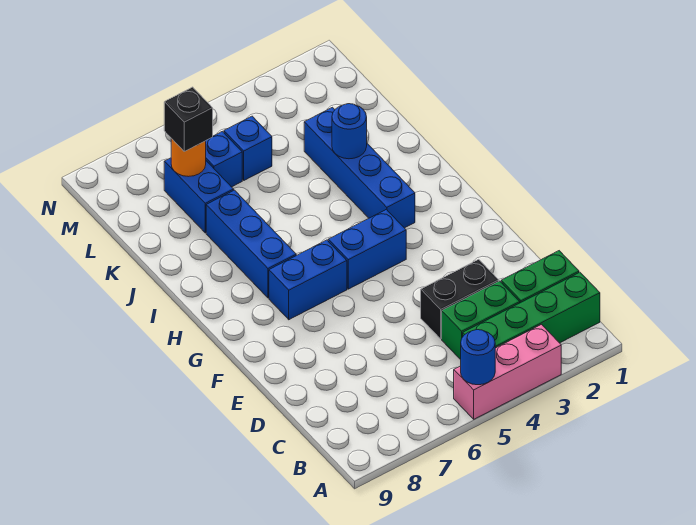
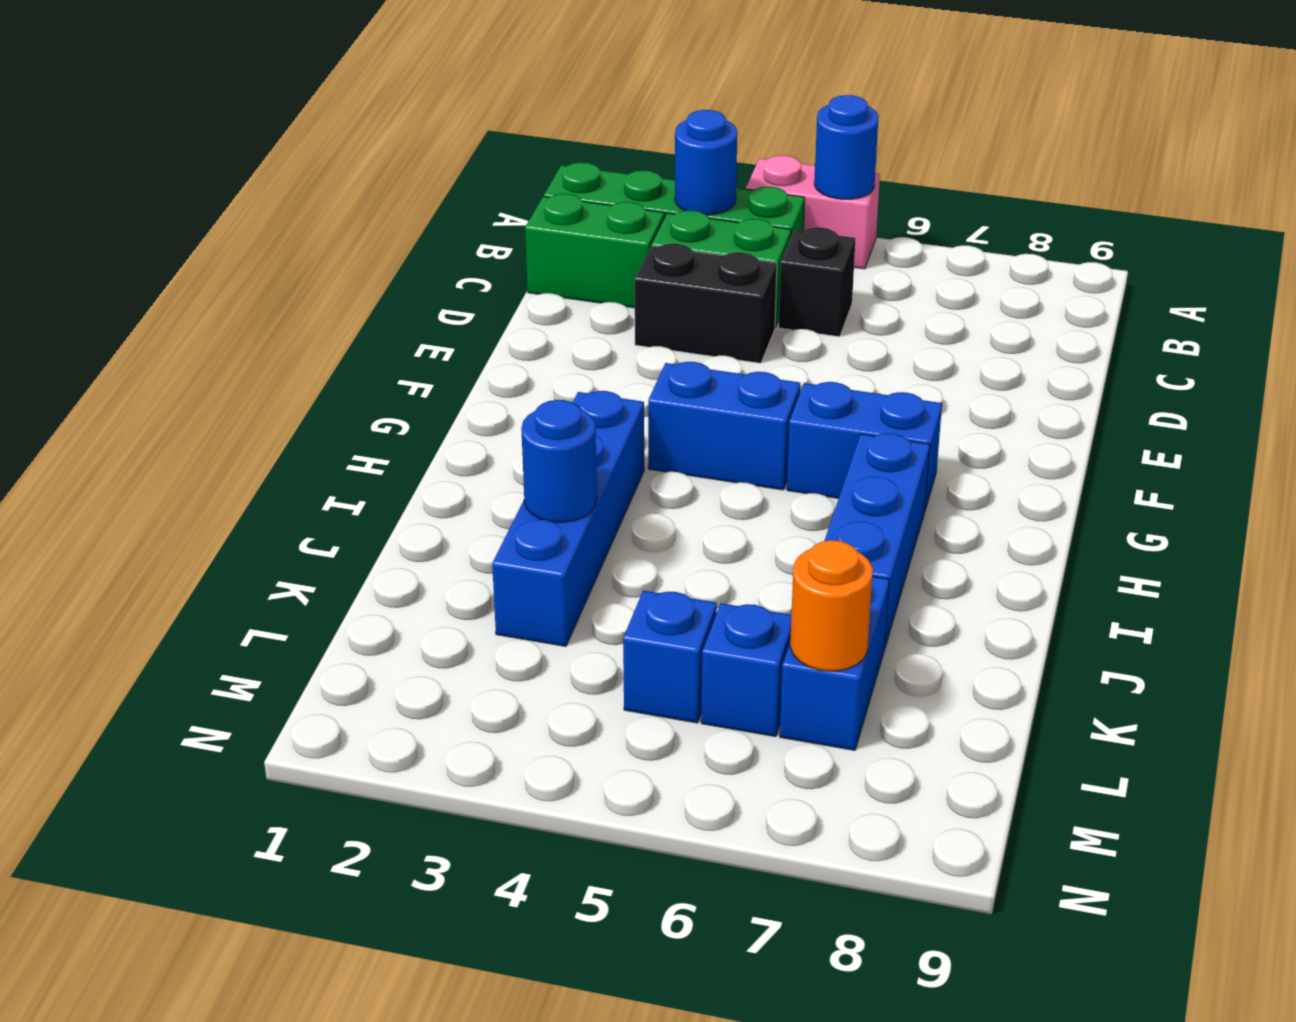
pink 1x3 brick [454,325,561,419] -> pink 1x2 brick [746,155,880,269]
none -> blue 1x1 round brick [675,110,737,215]
black 1x1 brick [164,87,213,151] -> black 1x1 brick moved to [779,227,856,337]

